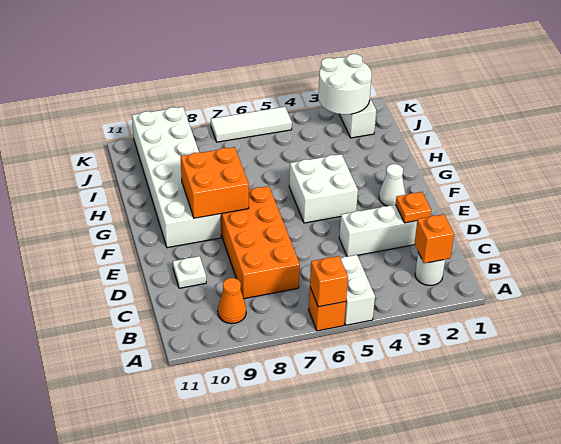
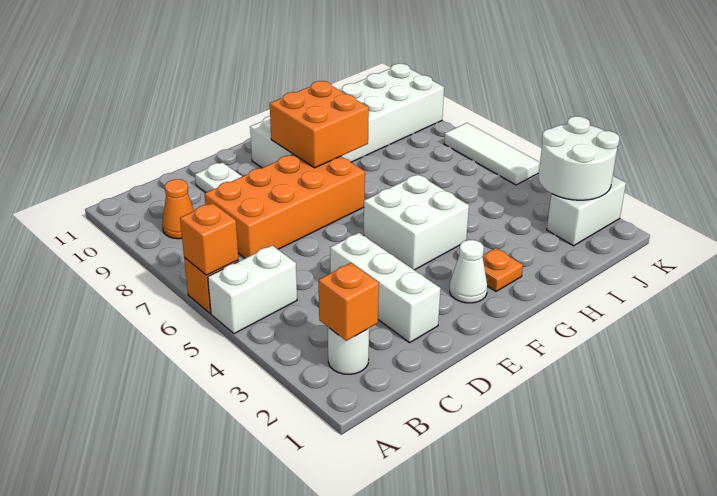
orange 1x1 plate [396,192,431,223] -> orange 1x1 plate moved to [483,248,523,291]

